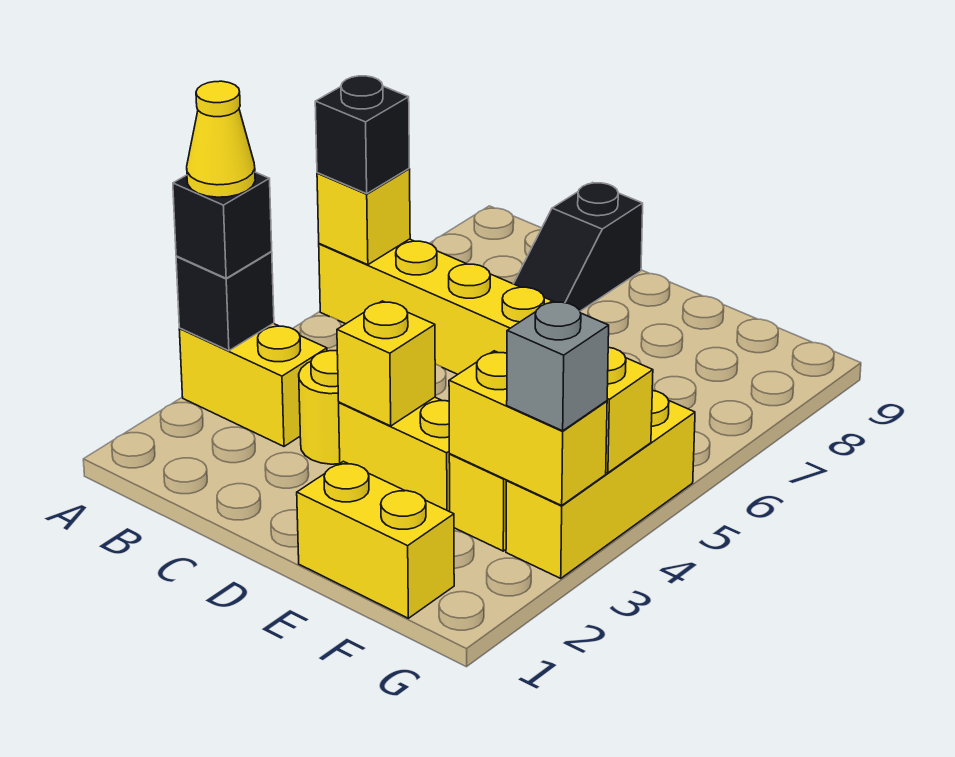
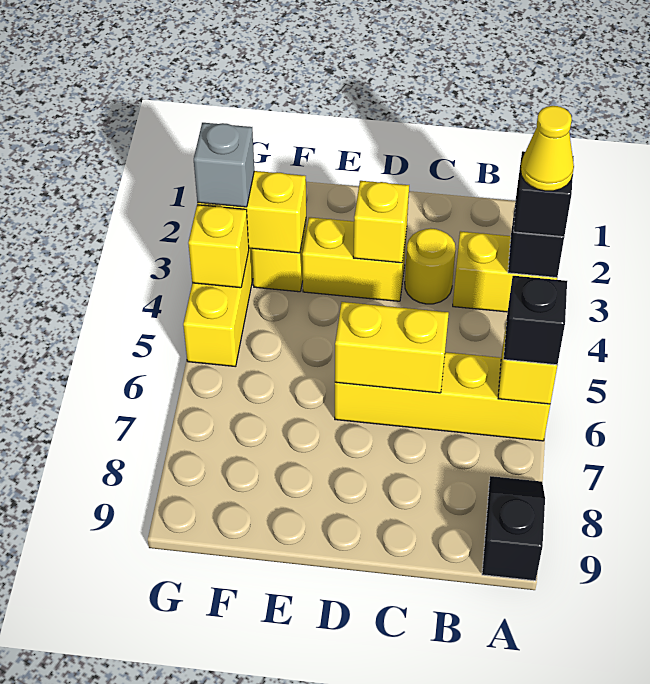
black 1x2 slope [514,183,643,311] -> black 1x2 slope moved to [482,476,545,581]
yellow 1x2 brick [297,461,454,618] -> yellow 1x2 brick moved to [335,302,449,393]

